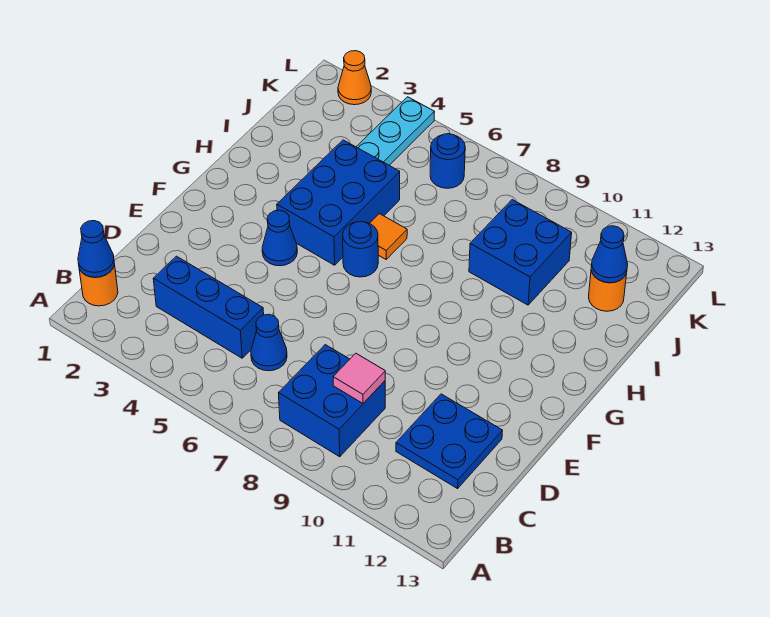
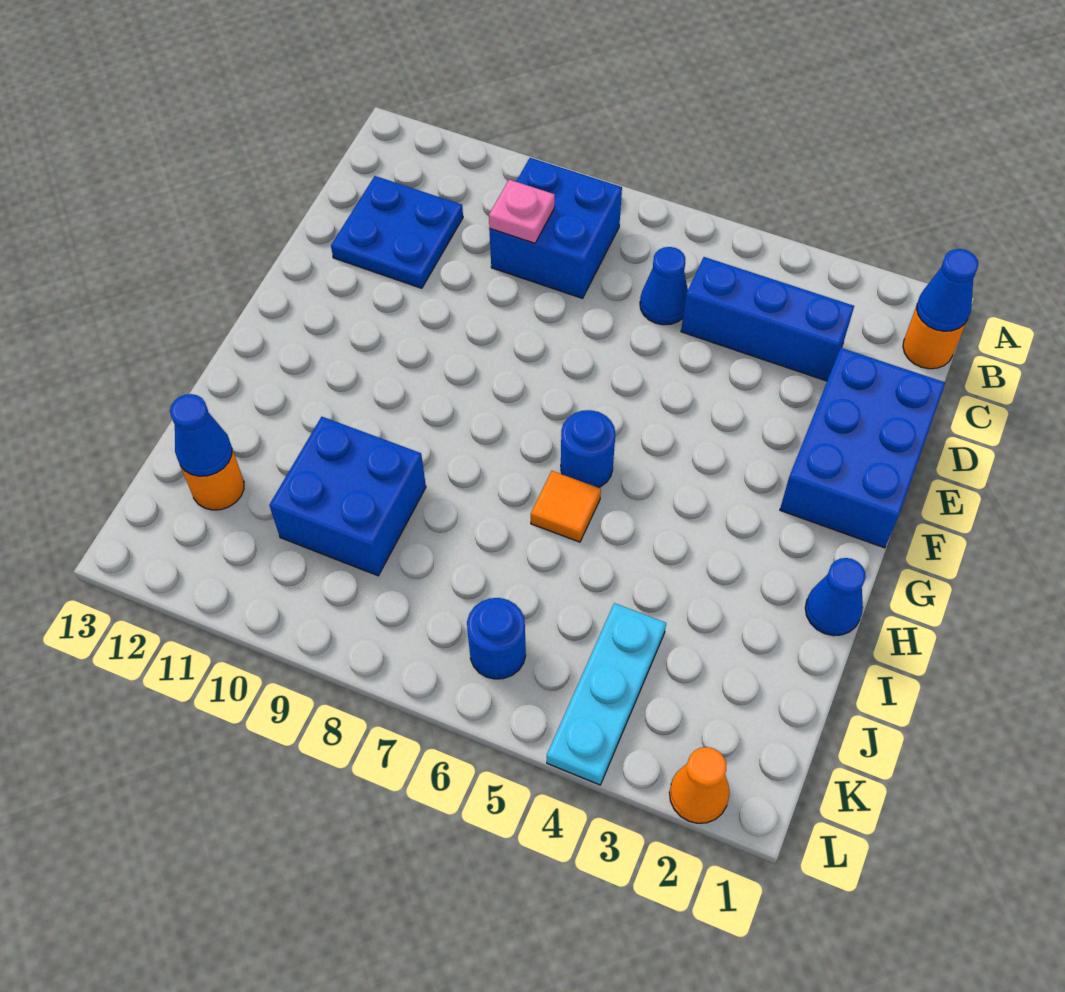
pink 1x1 tile [333,353,385,403] -> pink 1x1 plate [489,180,555,243]
blue 1x1 cone [262,210,297,266] -> blue 1x1 cone moved to [805,558,866,636]
blue 2x3 brick [277,140,400,265] -> blue 2x3 brick moved to [780,348,945,548]

